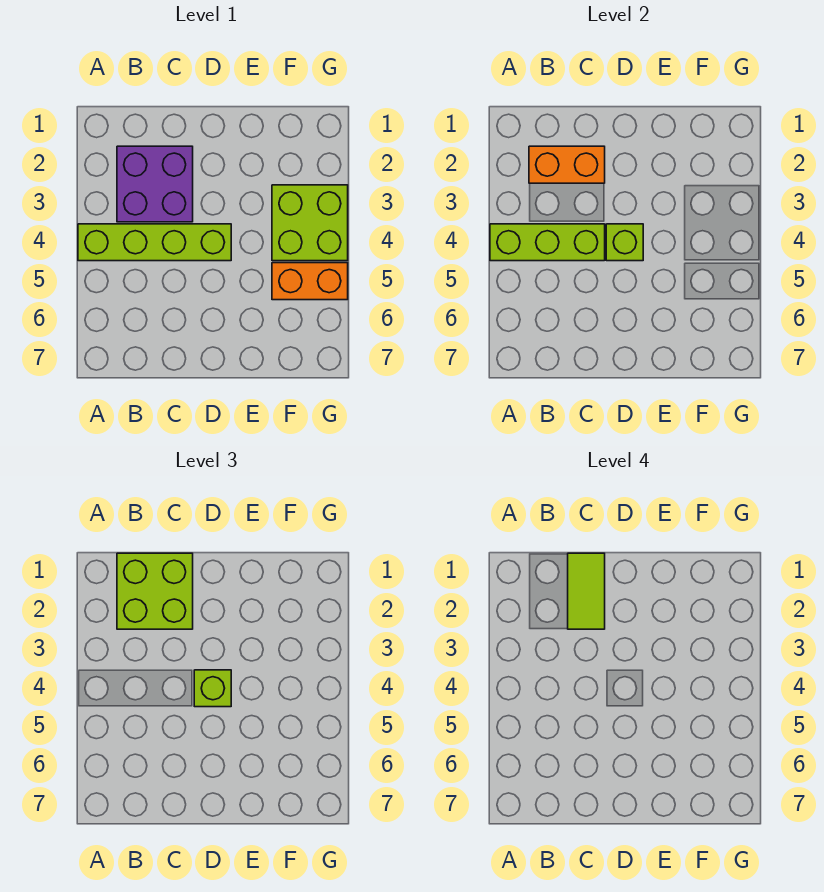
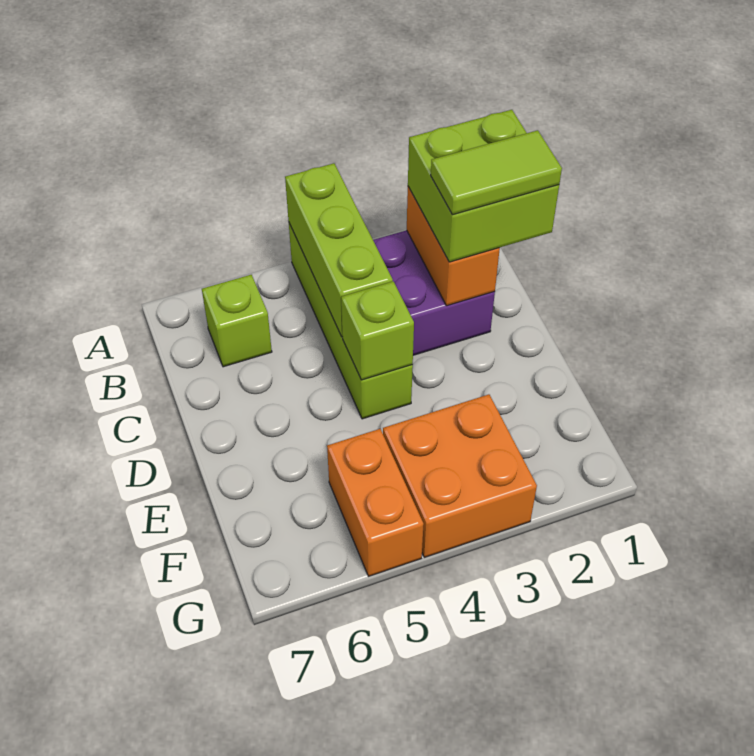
lime 1x1 brick [194,670,231,707] -> lime 1x1 brick moved to [202,275,272,367]
lime 2x2 brick [272,185,348,261] -> orange 2x2 brick [383,394,537,557]

